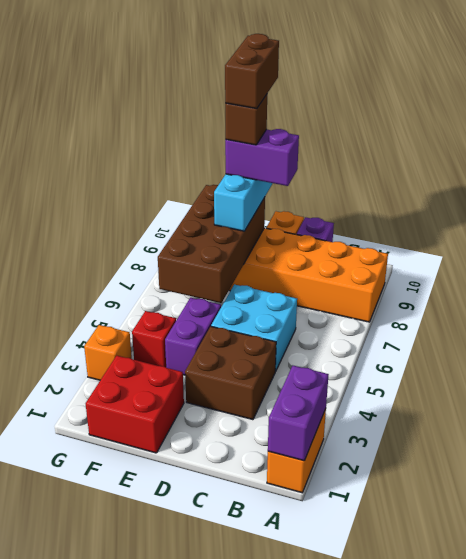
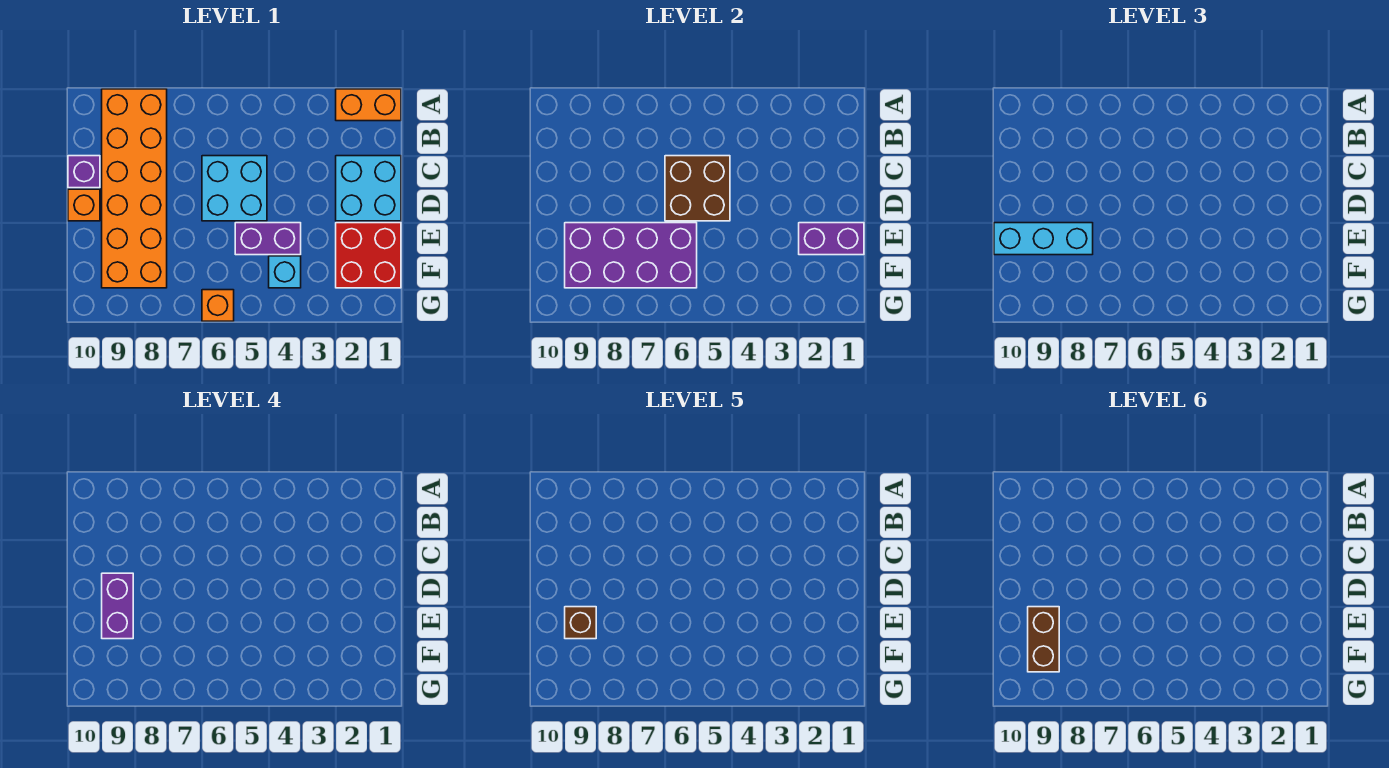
purple 1x2 brick [268,366,329,461] -> purple 1x2 brick moved to [799,223,864,255]
none -> cyan 2x2 brick [336,156,401,221]
brown 2x2 brick [185,326,276,420] -> brown 2x2 brick moved to [665,156,730,221]
brown 2x4 brick [158,185,265,303] -> purple 2x4 brick [565,223,697,288]
brown 1x2 brick [225,34,279,109] -> brown 1x2 brick turned to [1028,607,1059,672]
red 1x1 brick [132,311,176,367] -> cyan 1x1 brick [269,256,301,288]
orange 1x1 brick [84,325,132,380] -> orange 1x1 brick moved to [202,290,234,321]

